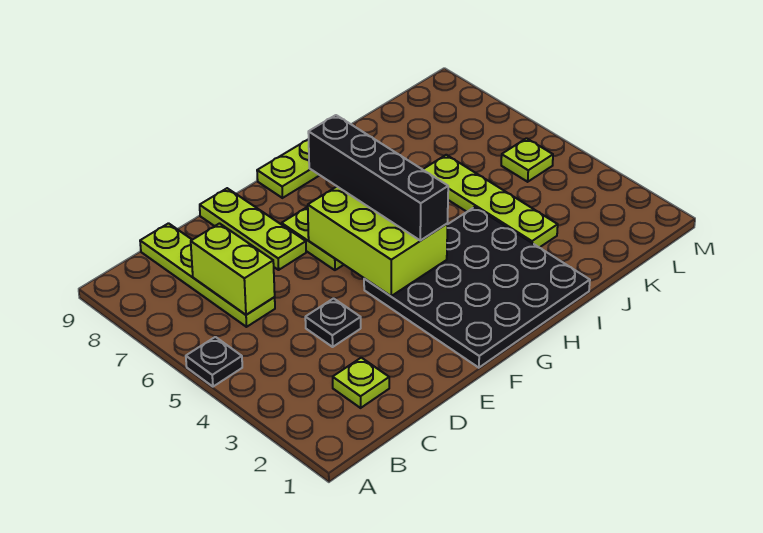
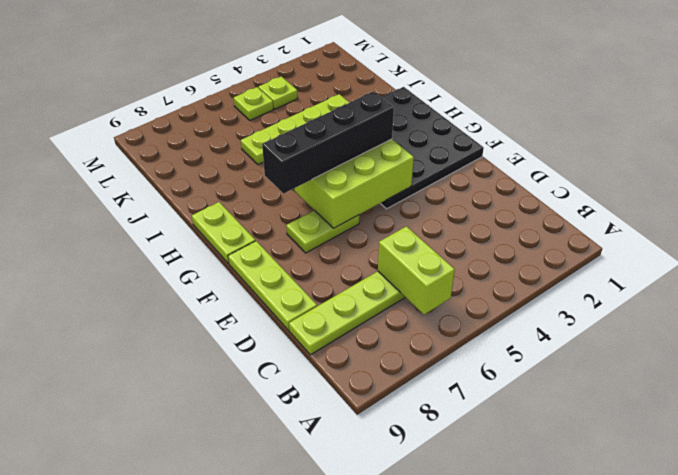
black 1x1 plate [186,337,242,387] -> none
lime 1x1 plate [333,358,389,408] -> lime 1x1 plate moved to [258,76,298,109]
lime 1x2 brick [191,224,275,315] -> lime 1x2 brick turned to [378,226,455,315]
black 1x1 plate [305,299,361,347] -> none
lime 1x3 plate [200,188,306,270] -> lime 1x3 plate turned to [228,241,317,330]

